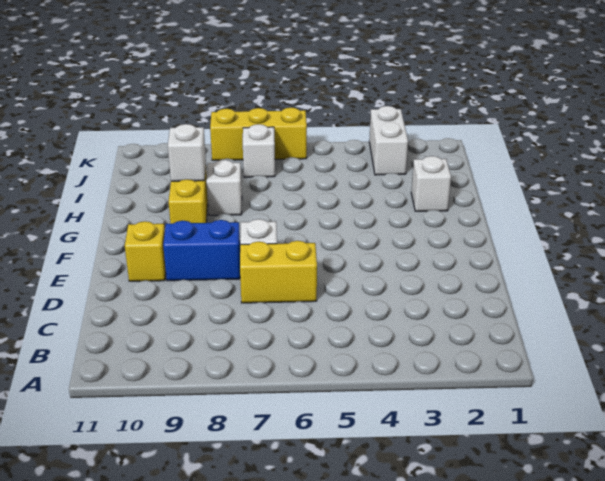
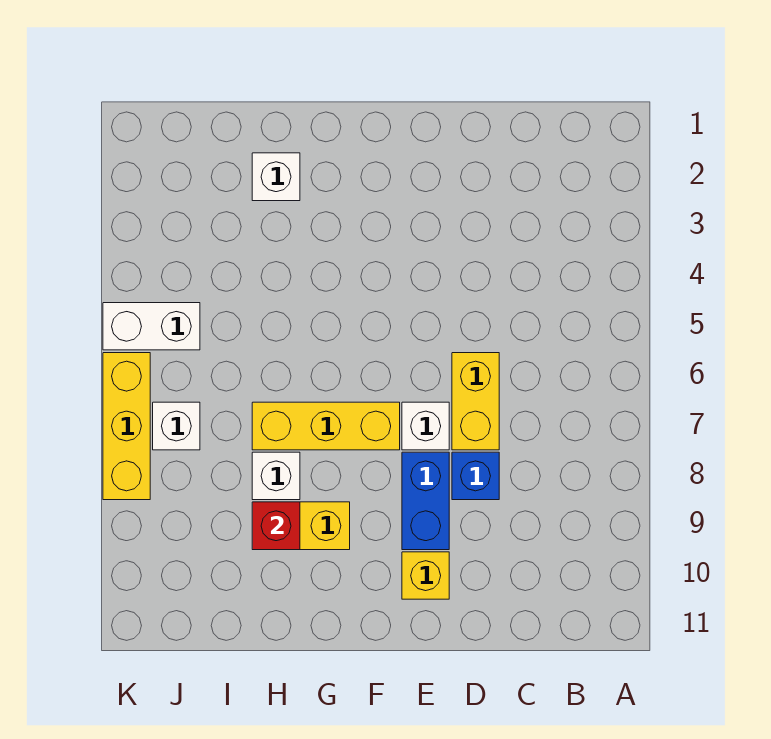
none -> blue 1x1 brick [452,452,499,500]
none -> yellow 1x3 brick [252,402,400,450]
white 1x1 brick [168,124,206,181] -> red 1x1 brick [252,502,300,550]
white 1x2 brick [369,106,408,175] -> white 1x2 brick moved to [103,303,200,350]

